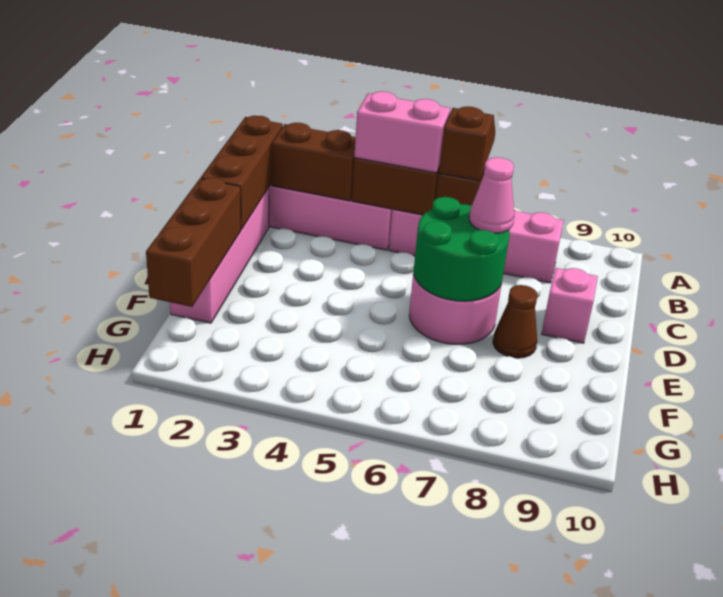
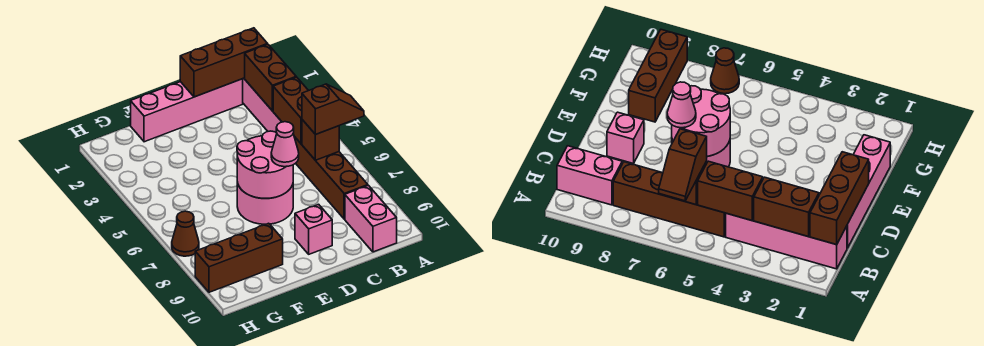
pink 1x2 brick [354,91,450,173] -> pink 1x2 brick moved to [345,186,397,252]
pink 1x4 brick [389,209,564,283] -> brown 1x4 brick [294,136,368,219]
green 2x2 round brick [414,197,510,301] -> pink 2x2 round brick [237,131,293,198]
brown 1x3 brick [146,178,241,307] -> brown 1x3 brick moved to [195,223,283,292]
brown 1x1 cone [493,285,538,358] -> brown 1x1 cone moved to [172,211,199,256]

